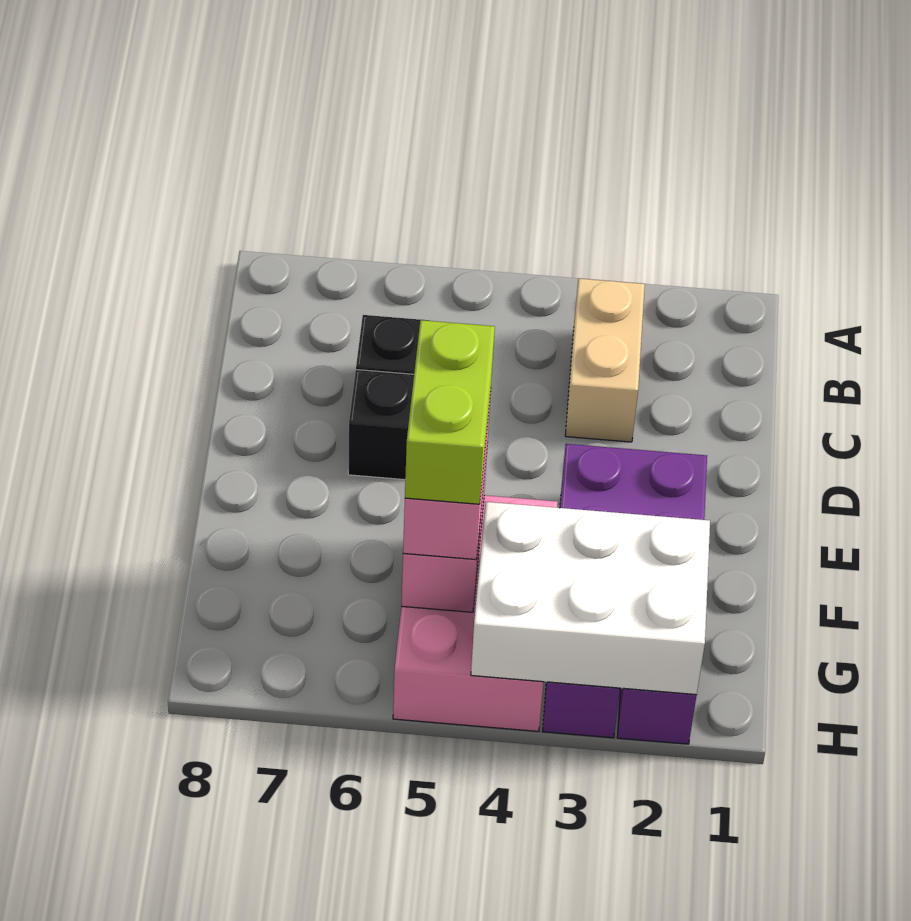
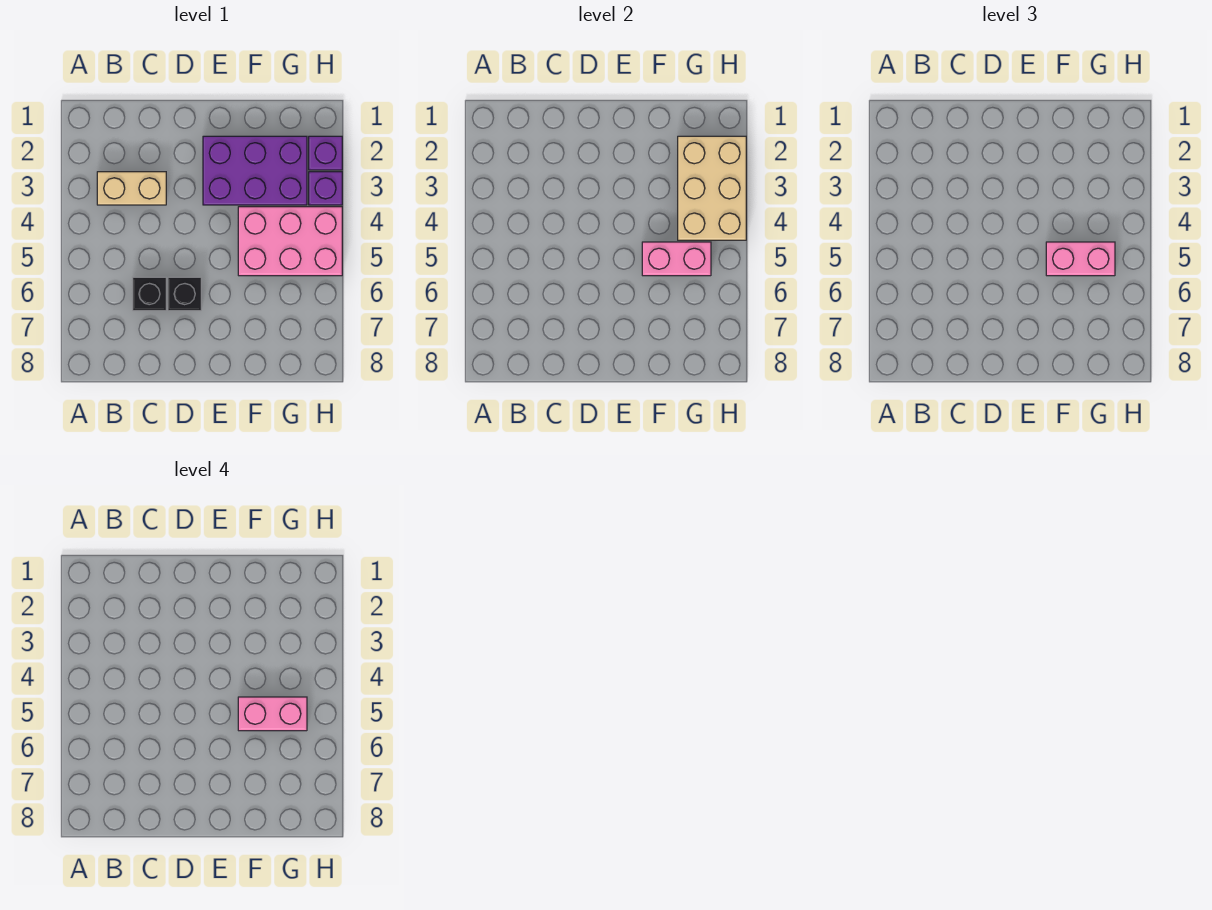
lime 1x2 brick [405,320,495,504] -> pink 1x2 brick [238,697,307,731]
white 2x3 brick [471,502,710,695] -> tan 2x3 brick [678,136,746,240]

